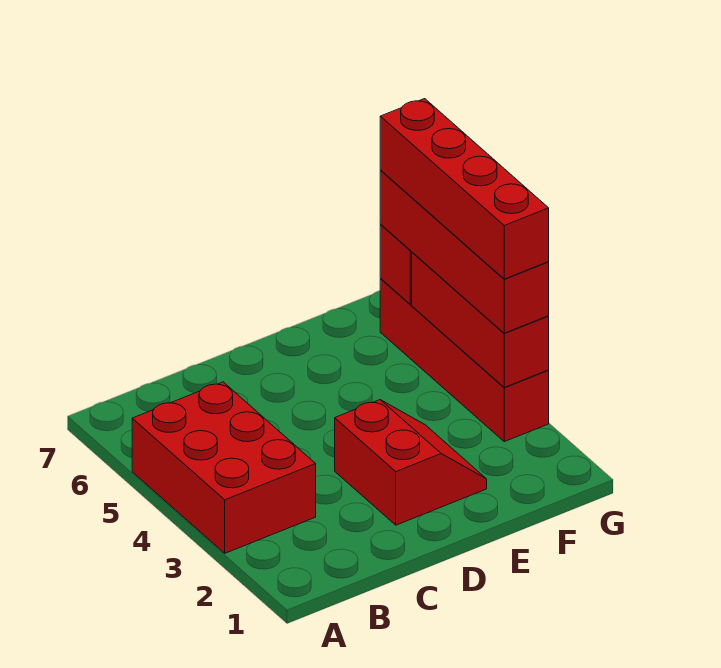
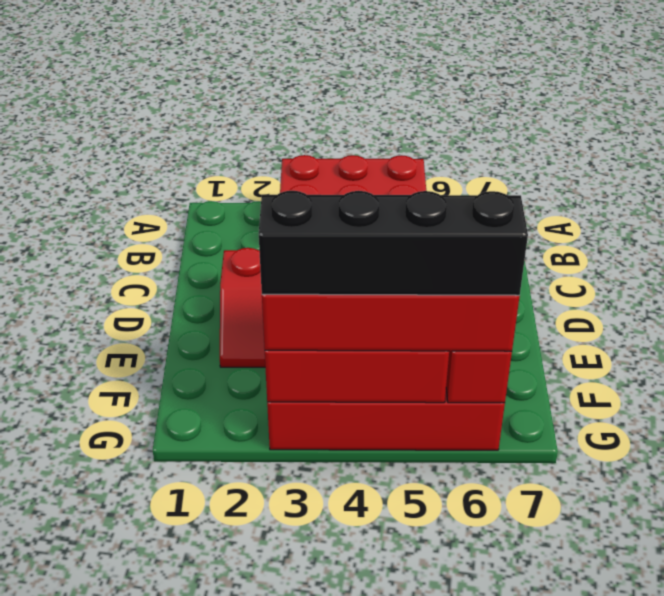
red 1x4 brick [380,99,549,279] -> black 1x4 brick [259,191,528,295]

